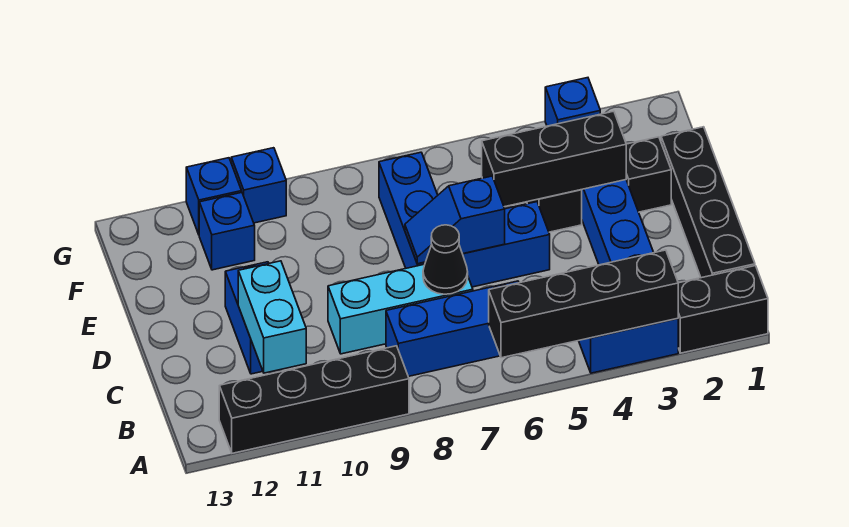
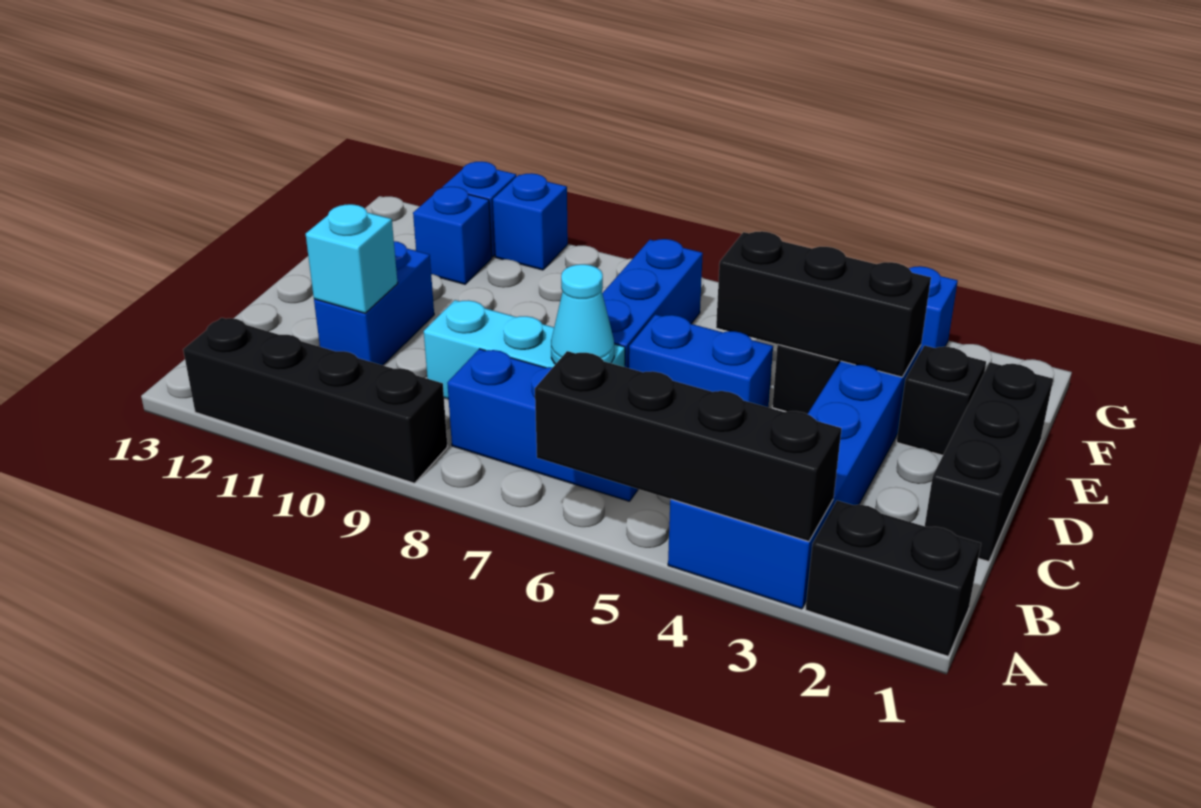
black 1x4 brick [661,127,755,278] -> black 1x3 brick [925,362,1053,561]
cyan 1x2 brick [238,261,306,373] -> cyan 1x1 brick [306,204,398,313]
black 1x1 cone [423,225,468,294] -> cyan 1x1 cone [551,264,614,364]
blue 1x2 slope [405,176,505,264] -> none

